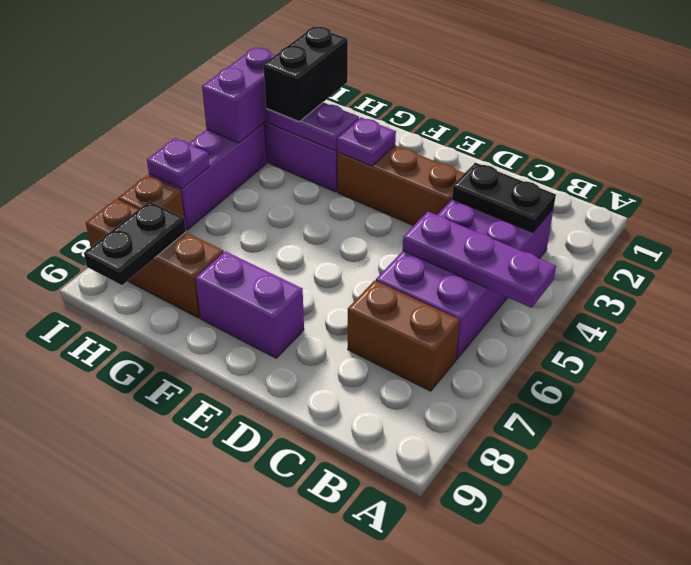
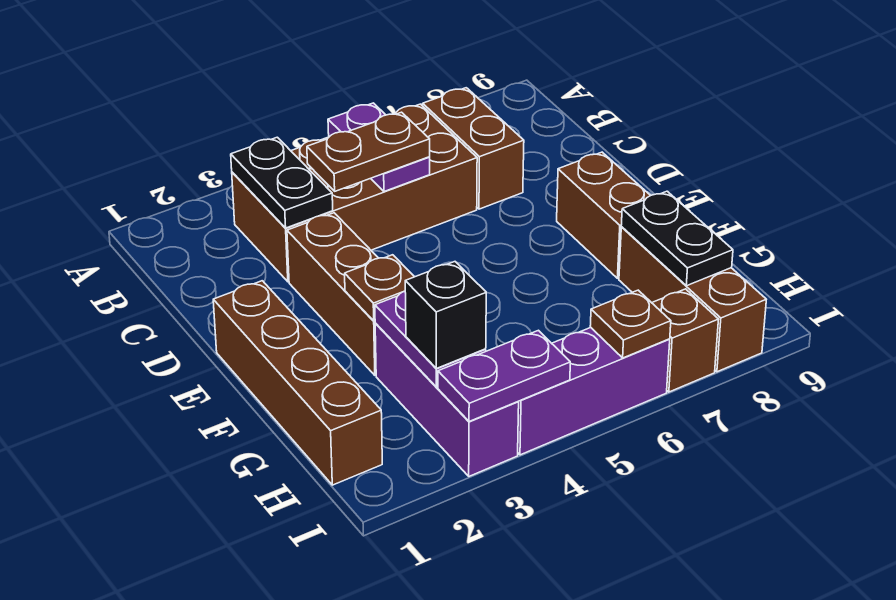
purple 1x3 plate [403,212,556,308] -> purple 1x2 plate [328,103,430,192]
purple 2x4 brick [376,199,553,360] -> brown 2x4 brick [232,104,477,282]
none -> brown 1x2 plate [307,112,430,191]
none -> brown 1x4 brick [213,281,382,485]
purple 1x2 brick [196,251,304,358] -> brown 1x2 brick [557,152,651,278]
purple 1x1 plate [337,117,396,166] -> brown 1x1 plate [345,255,414,321]
black 1x2 brick [263,27,348,121] -> black 1x1 brick [405,262,486,368]
black 1x2 plate [84,201,186,285] -> black 1x2 plate turned to [621,191,733,286]
purple 1x2 brick [202,47,275,143] -> purple 1x2 plate [438,330,570,422]
purple 1x1 plate [147,138,210,188] -> brown 1x1 plate [590,290,671,358]

